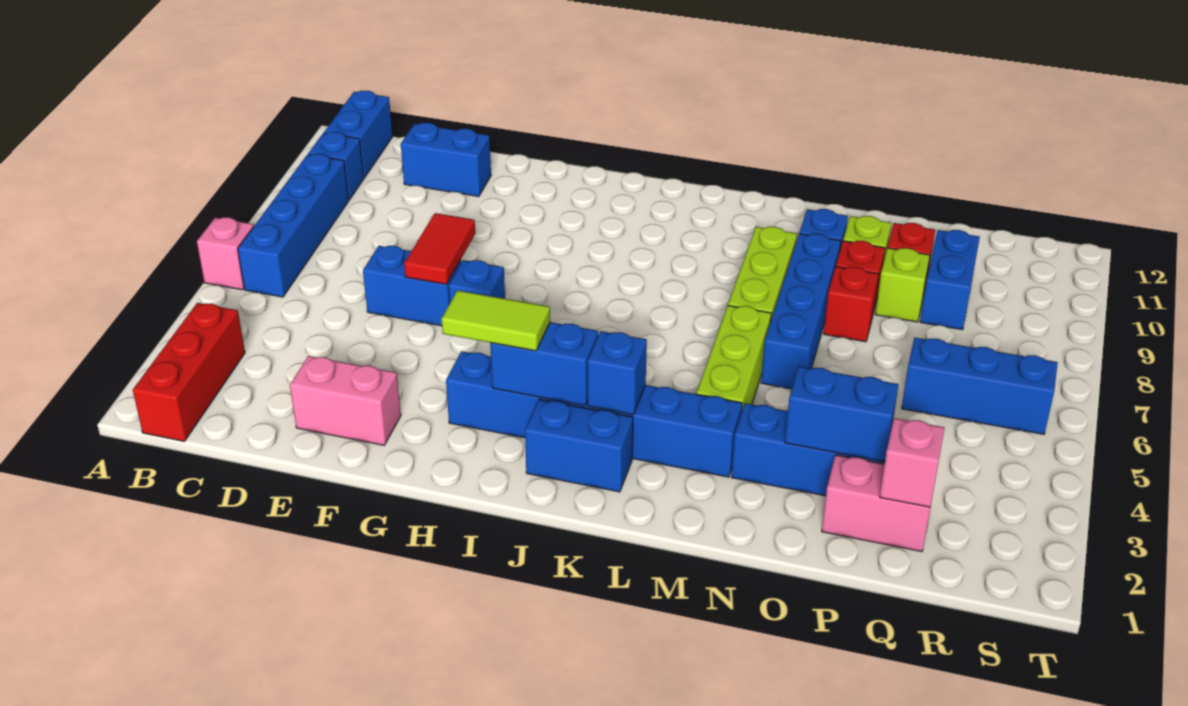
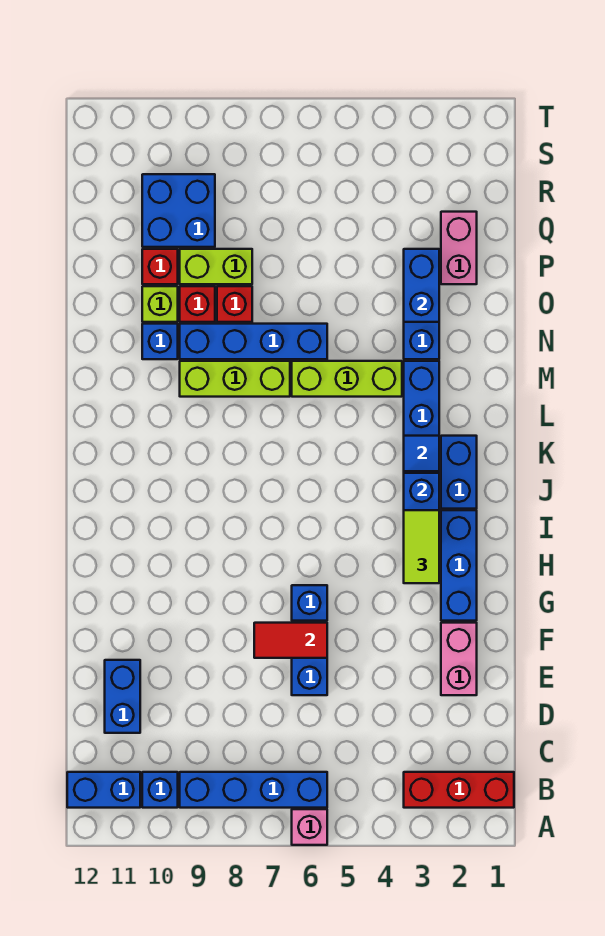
blue 1x1 brick [587,331,647,415] -> blue 1x1 tile [404,436,439,471]
lime 1x1 brick [875,248,930,322] -> lime 1x2 brick [180,249,252,284]
pink 1x1 brick [880,418,945,507] -> none
blue 1x3 brick [902,338,1058,434] -> blue 1x3 brick moved to [441,510,477,621]
blue 1x2 brick [920,230,980,330] -> blue 2x2 brick [142,174,215,247]

